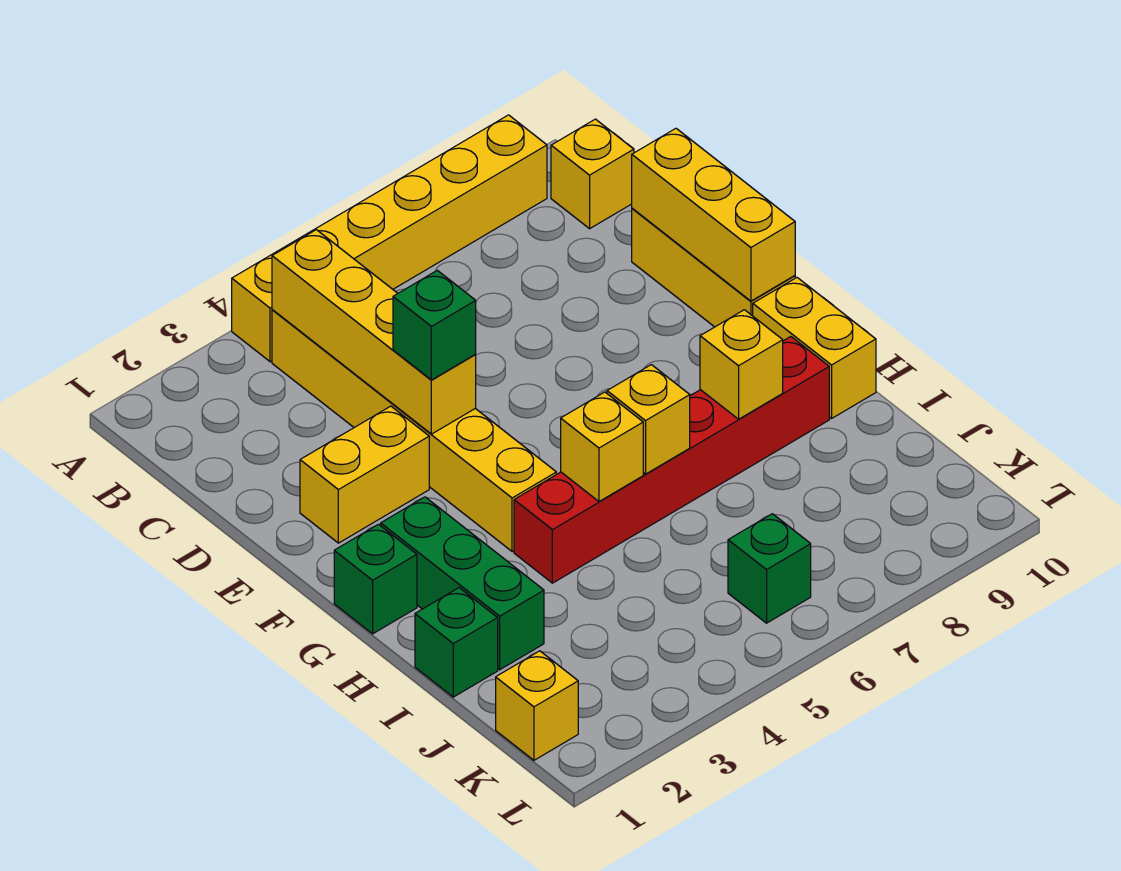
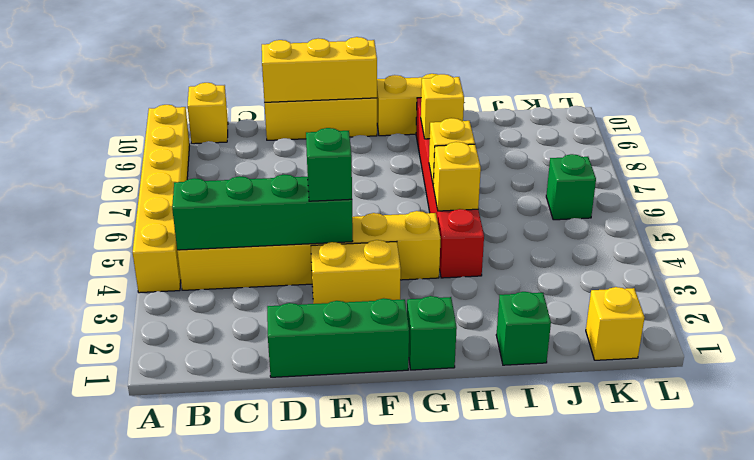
yellow 1x4 brick [272,230,476,434] -> green 1x4 brick [172,174,353,250]
yellow 1x2 brick [300,406,429,543] -> yellow 1x2 brick turned to [311,240,401,304]
green 1x3 brick [380,497,544,670] -> green 1x3 brick moved to [267,298,409,377]

